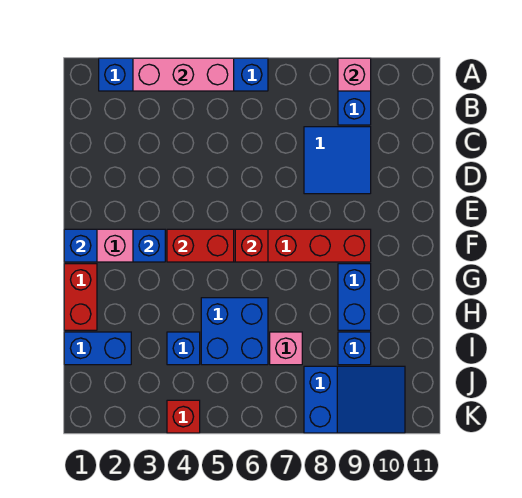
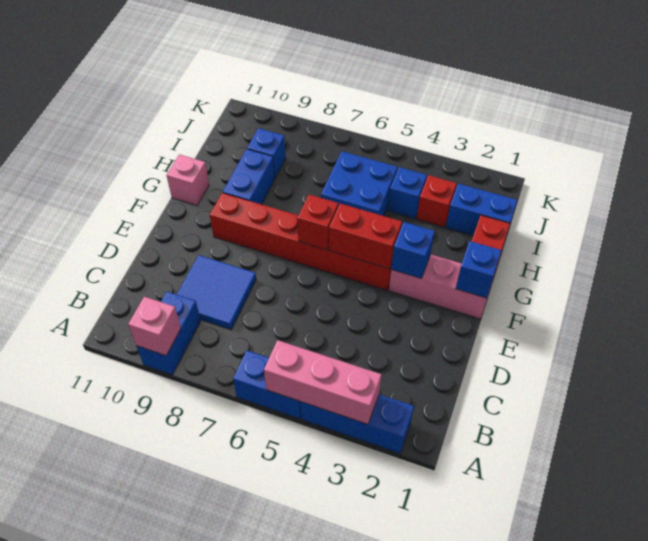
pink 1x1 brick [270,332,302,365] -> pink 1x1 brick moved to [166,154,209,205]
blue 2x3 slope [304,366,405,433] -> none
red 1x1 brick [167,400,200,433] -> red 1x1 brick moved to [417,175,457,227]

